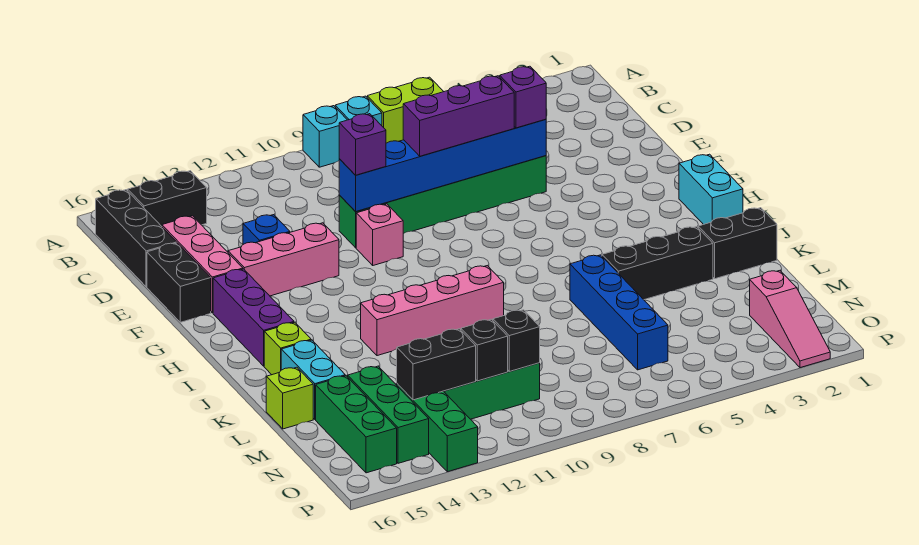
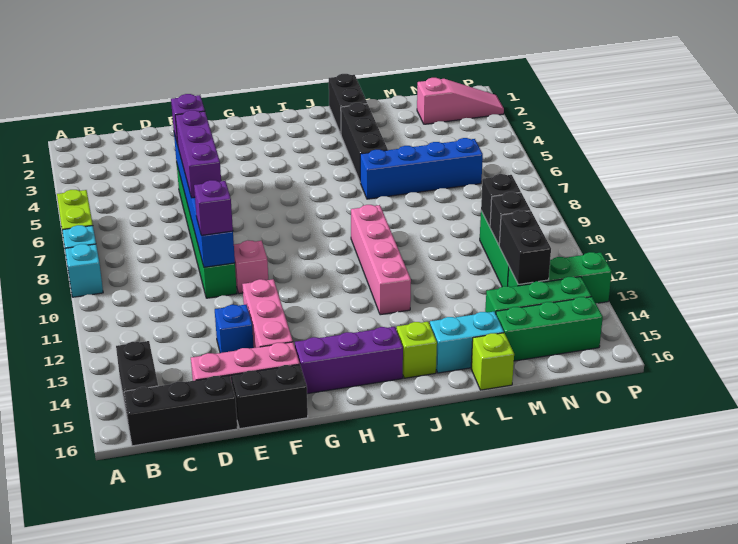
cyan 1x2 brick [679,154,743,225] -> none

